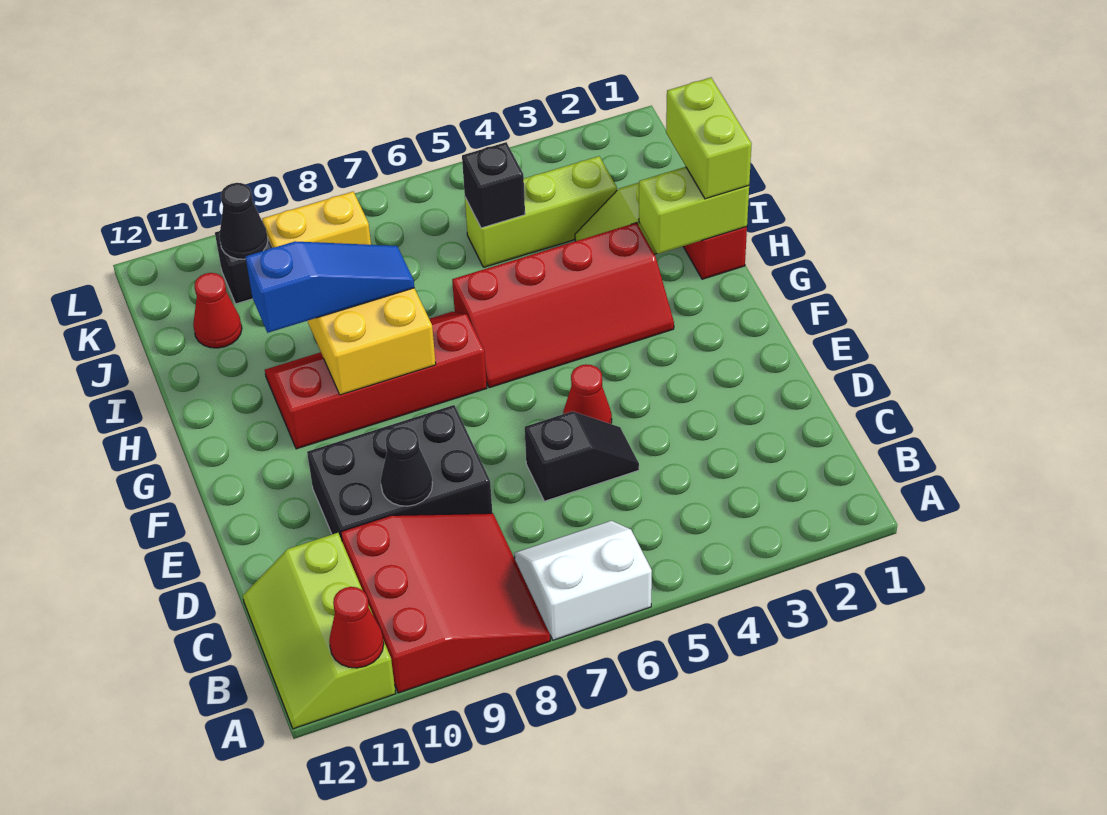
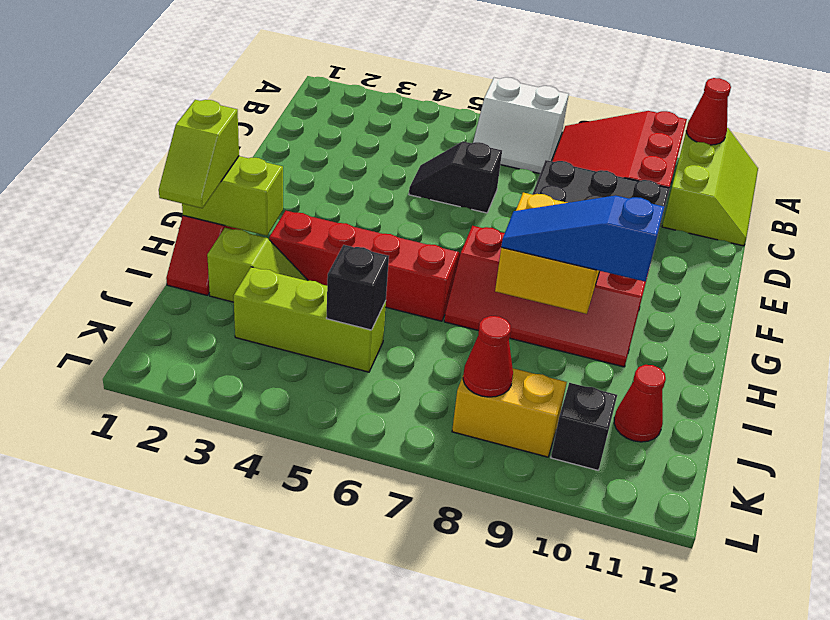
black 1x1 cone [381,427,433,506] -> none
red 1x1 cone [563,364,612,424] -> red 1x1 cone moved to [463,316,513,397]
lime 1x2 brick [666,78,752,199] -> lime 1x2 slope [159,100,239,208]
black 1x1 cone [219,183,268,259] -> none

